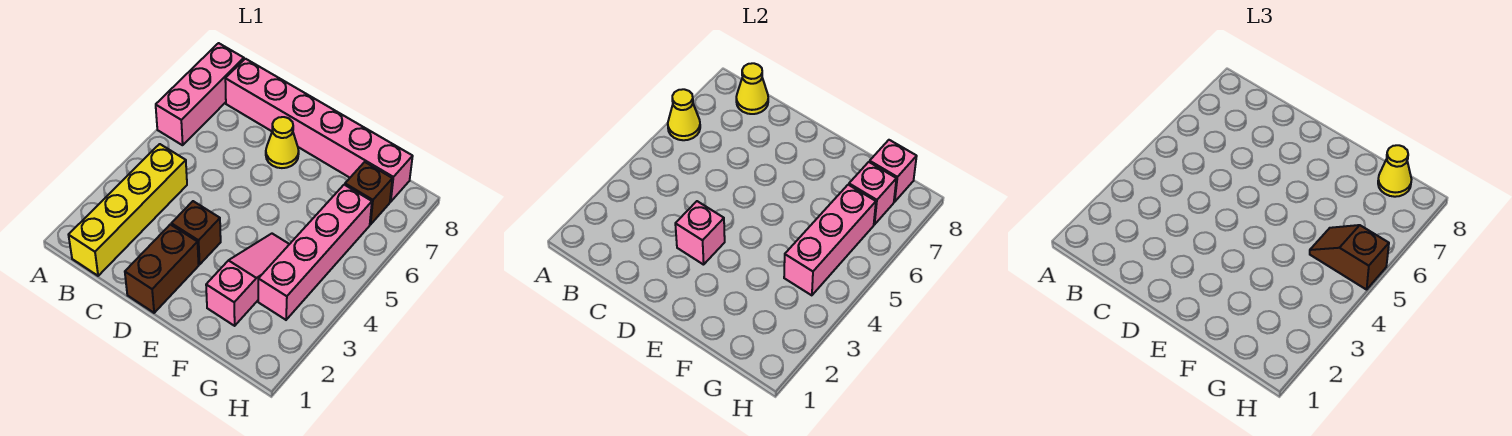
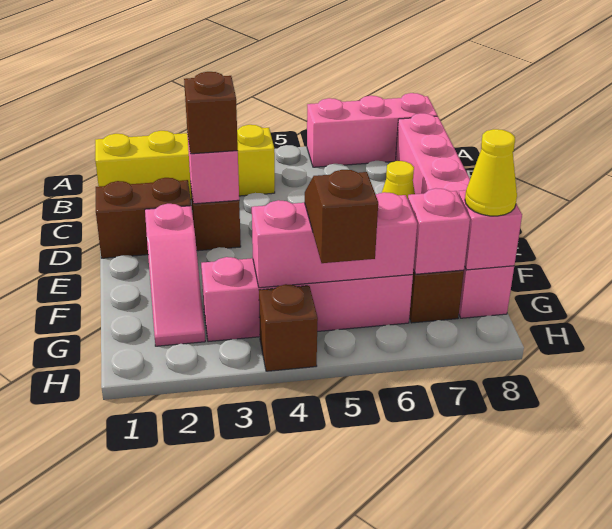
yellow 1x1 cone [668,89,700,140] -> none
yellow 1x1 cone [736,63,768,114] -> none
none -> brown 1x1 brick [184,72,238,154]
pink 1x3 slope [206,234,289,326] -> pink 1x3 slope turned to [145,204,205,346]
none -> brown 1x1 brick [259,284,318,371]

